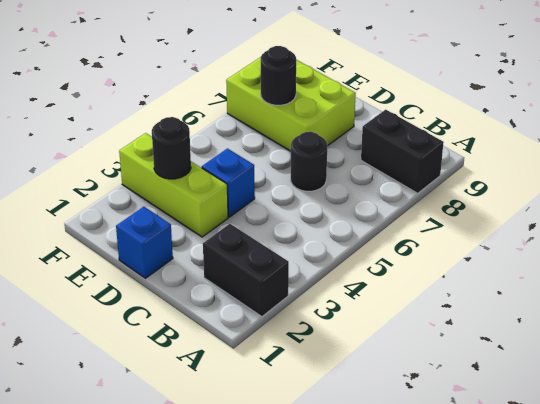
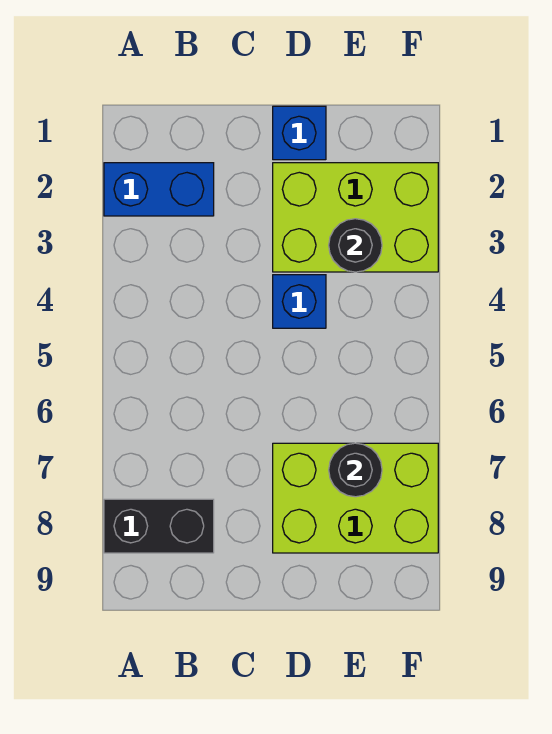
black 1x2 brick [203,224,289,317] -> blue 1x2 brick [104,163,214,216]
black 1x1 round brick [291,132,327,191] -> none
lime 1x3 brick [119,133,228,237] -> lime 2x3 brick [273,163,438,272]

